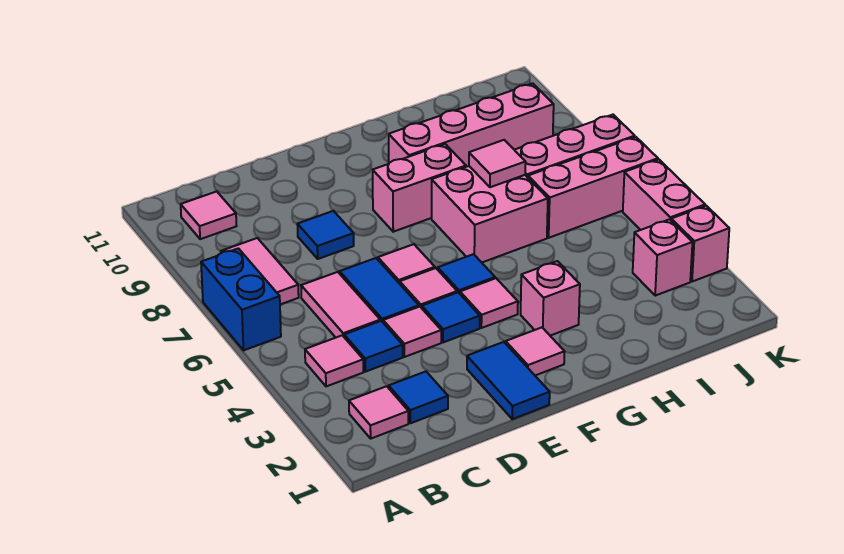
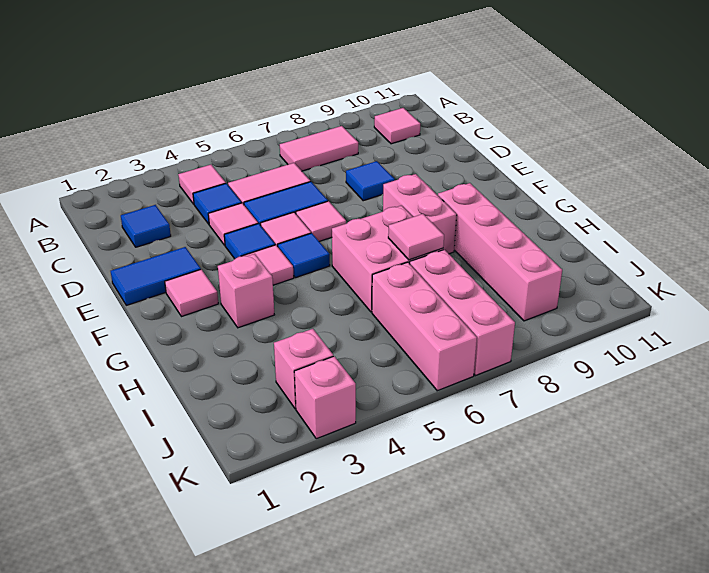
blue 1x2 brick [201,248,281,350] -> none
pink 1x1 tile [349,386,408,438] -> none
pink 1x2 brick [623,160,705,230] -> none

